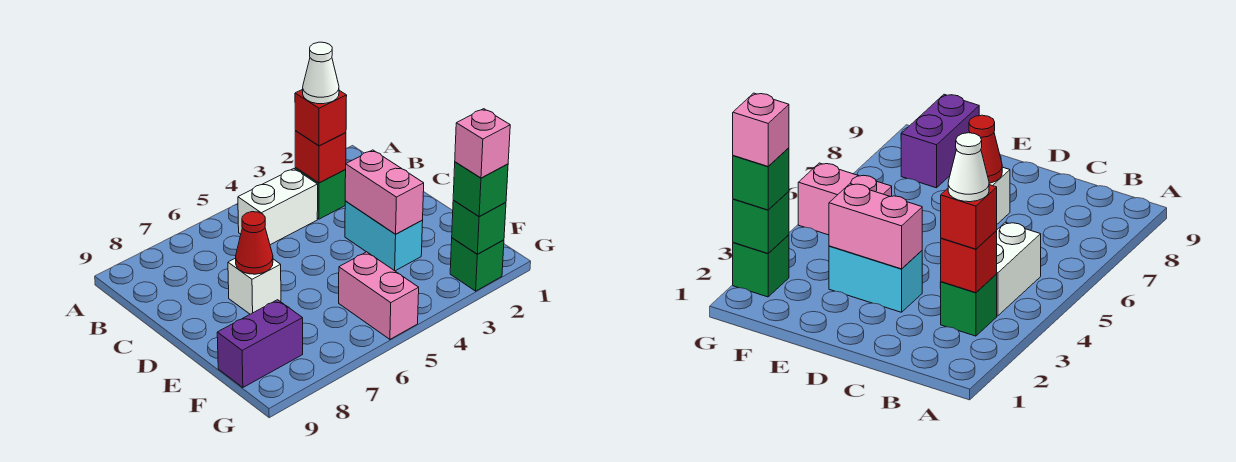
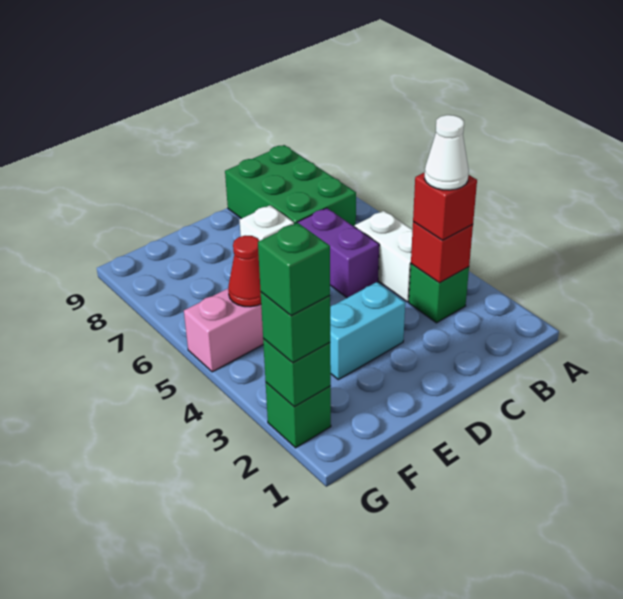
none -> green 2x3 brick [225,145,356,227]
pink 1x2 brick [345,150,424,234] -> none
red 1x1 cone [236,212,273,274] -> red 1x1 cone moved to [228,236,261,307]
purple 1x2 brick [217,300,303,387] -> purple 1x2 brick moved to [297,208,379,298]
pink 1x1 brick [455,109,510,178] -> green 1x1 brick [258,223,330,316]

